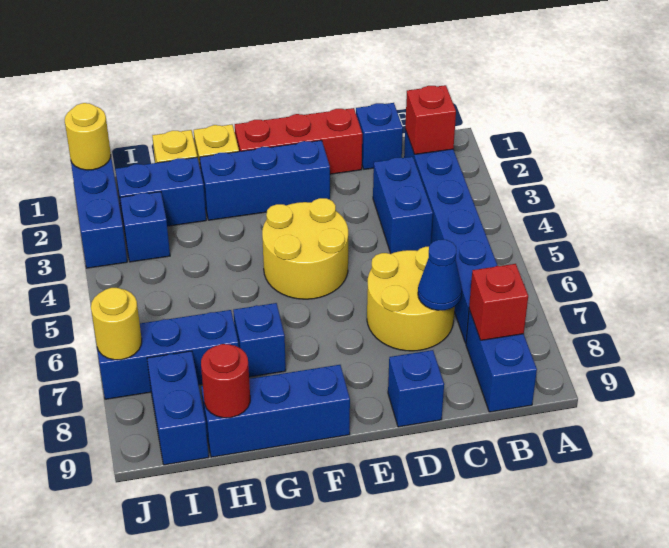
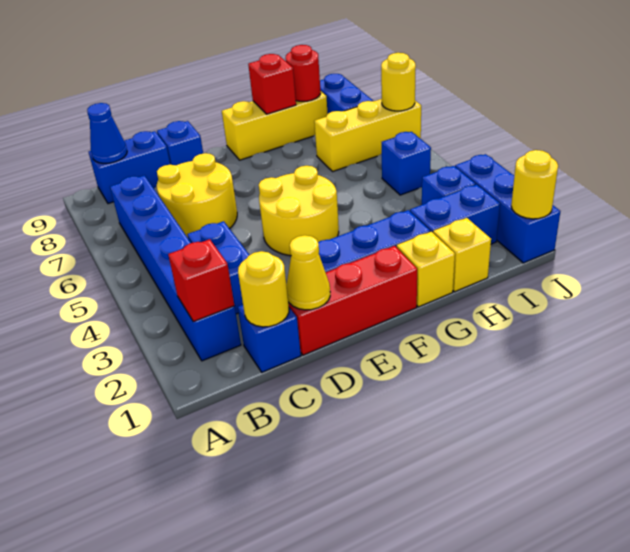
blue 1x2 brick [466,310,537,412] -> blue 1x2 brick turned to [89,131,170,204]
red 1x1 brick [469,264,528,340] -> red 1x1 brick moved to [248,54,296,114]
none -> yellow 1x1 round brick [238,251,289,327]
blue 1x1 cone [418,240,462,310] -> blue 1x1 cone moved to [87,103,127,163]
none -> yellow 1x1 cone [286,235,330,310]
blue 1x3 brick [201,365,350,457] -> yellow 1x3 brick [222,92,328,160]
blue 1x1 brick [233,303,286,377] -> blue 1x1 brick moved to [382,132,431,195]
blue 1x3 brick [97,310,239,399] -> yellow 1x3 brick [314,99,421,172]

